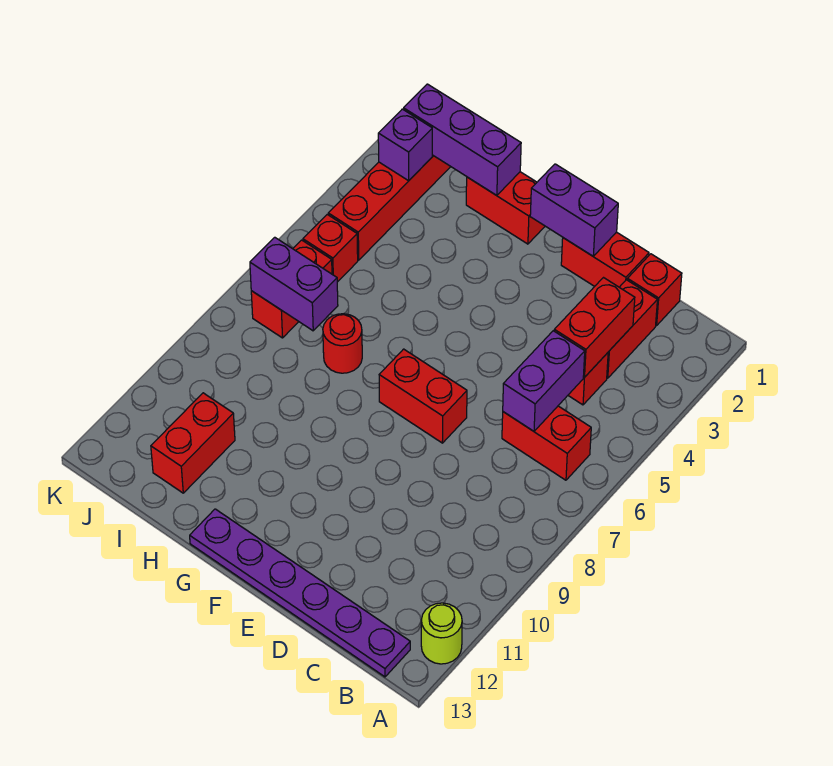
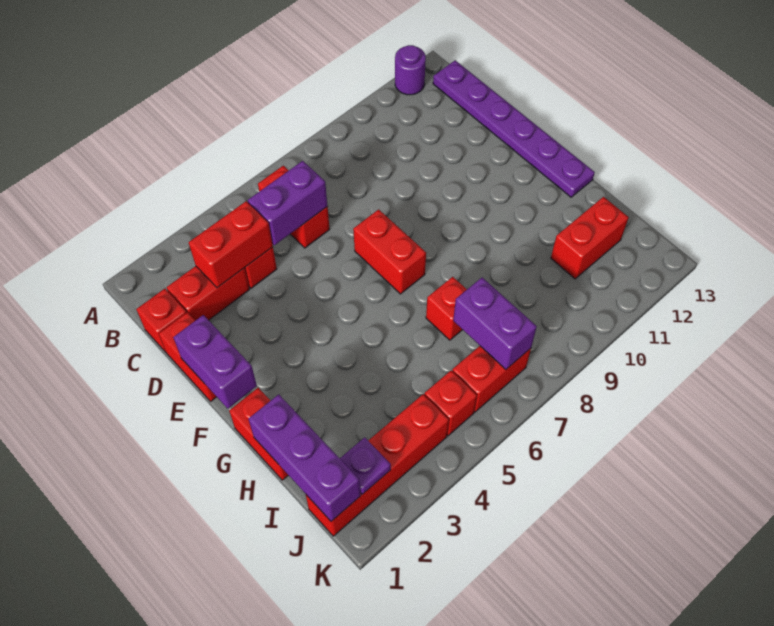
lime 1x1 round brick [421,603,462,664] -> purple 1x1 round brick [395,45,426,95]
red 1x1 round brick [323,314,362,373] -> red 1x1 brick [426,277,467,340]
purple 1x1 brick [378,109,432,181] -> purple 1x1 plate [340,437,391,494]

